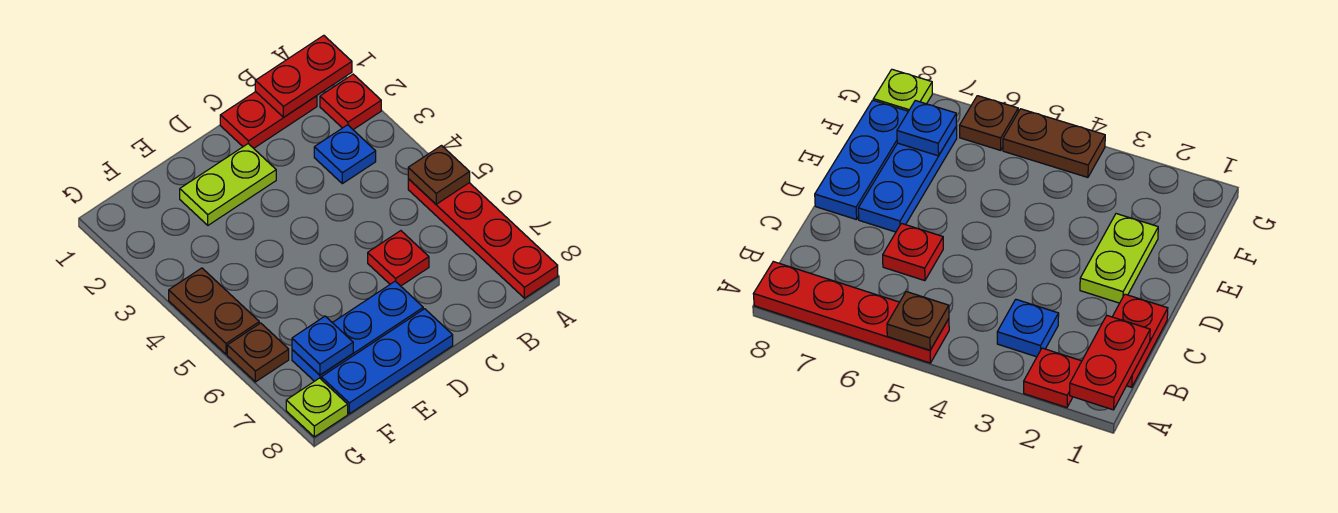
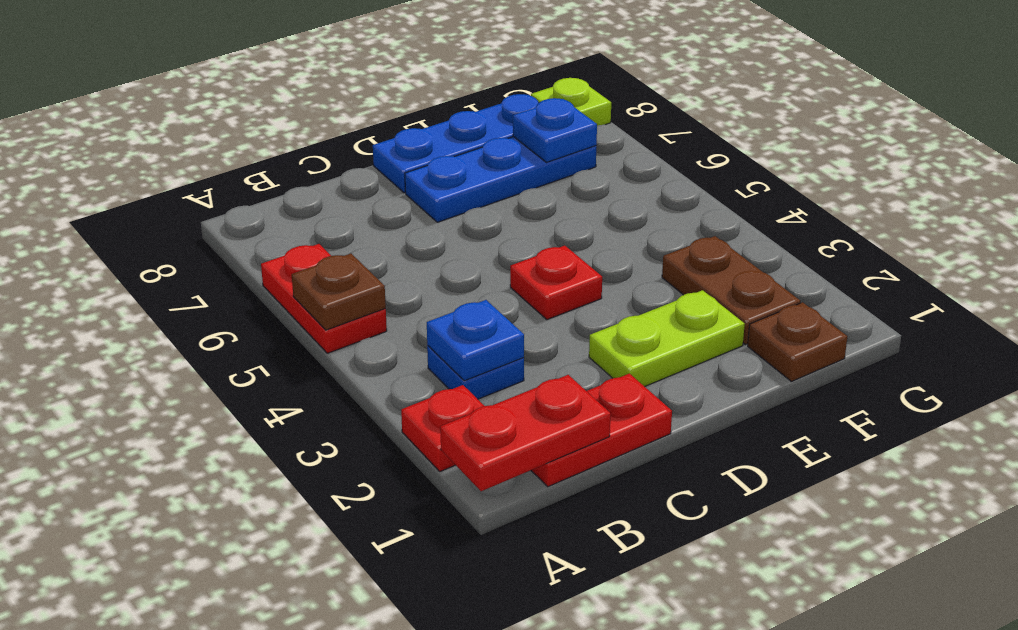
red 1x4 plate [408,179,558,298] -> red 1x2 plate [261,244,387,353]
none -> blue 1x1 plate [427,300,524,381]
red 1x1 plate [368,231,429,286] -> red 1x1 plate moved to [510,246,602,320]
brown 1x2 plate [169,268,259,354] -> brown 1x2 plate moved to [662,236,800,345]
brown 1x1 plate [227,323,289,382] -> brown 1x1 plate moved to [748,302,847,381]

